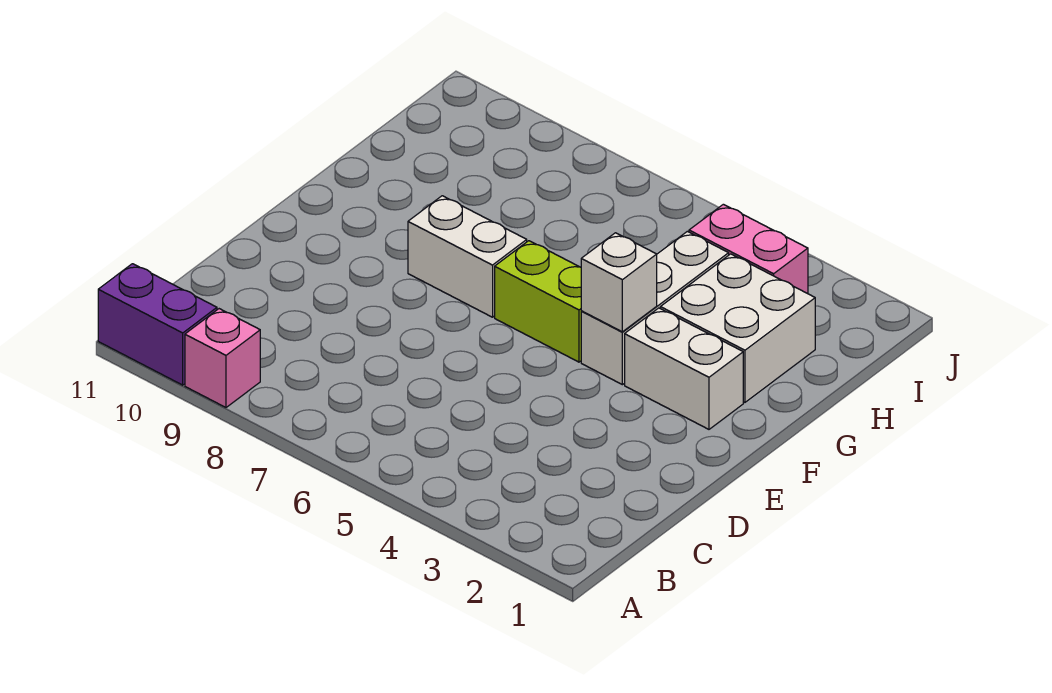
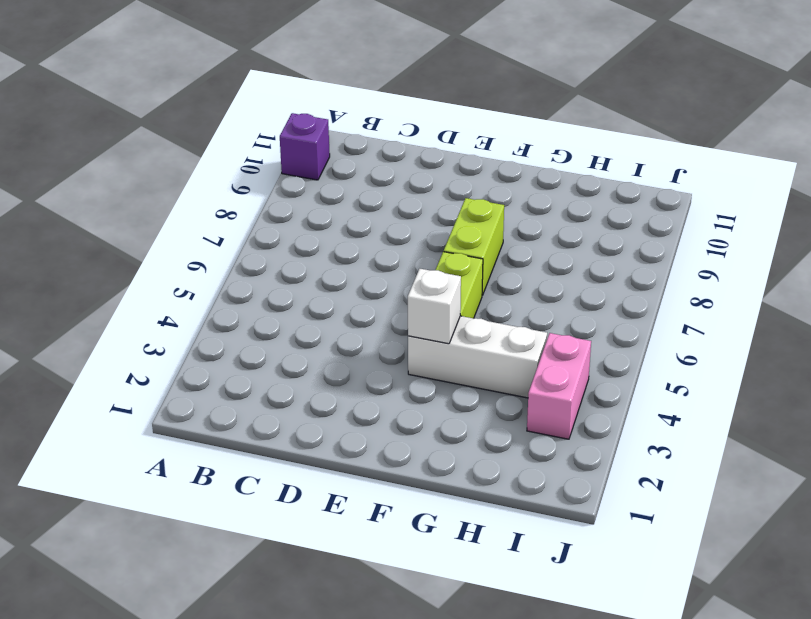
pink 1x1 brick [185,309,260,407] -> none
purple 1x2 brick [98,264,217,385] -> purple 1x1 brick [280,113,330,180]
white 1x2 brick [625,308,743,429] -> none
white 1x2 brick [408,196,527,317] -> lime 1x2 brick [444,198,504,295]
white 2x2 brick [660,254,815,402] -> none

